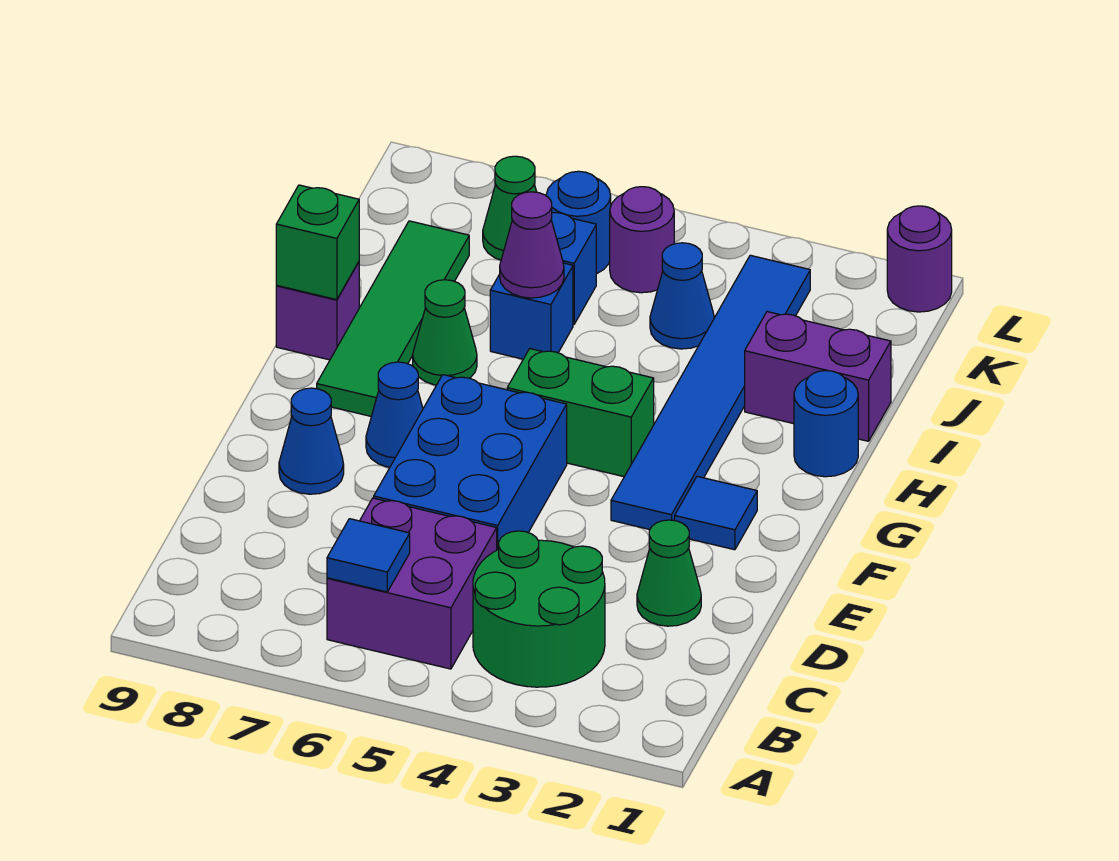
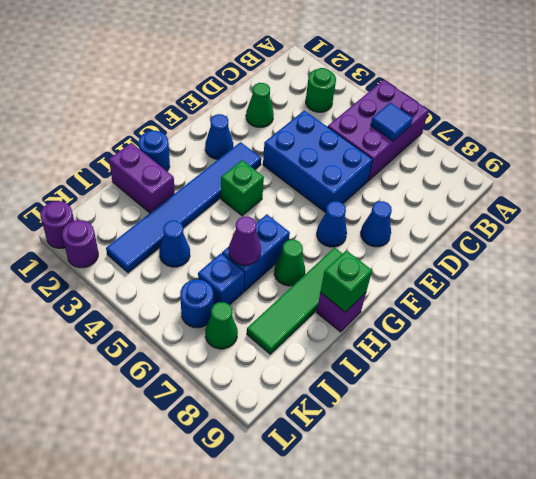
green 2x2 round brick [473,531,605,687] -> green 1x1 round brick [306,68,336,112]
purple 2x2 brick [327,498,497,669] -> purple 2x3 brick [328,80,429,181]
blue 2x3 brick [374,375,567,550] -> blue 2x3 brick turned to [263,110,373,213]
blue 1x1 tile [675,476,757,550] -> blue 1x1 cone [205,114,233,159]
green 1x2 brick [507,349,654,477] -> green 1x1 brick [221,160,264,216]
blue 1x1 brick [490,263,573,359] -> blue 1x2 brick [222,214,290,292]
purple 1x1 round brick [610,187,674,293] -> purple 1x1 round brick moved to [62,220,98,268]

